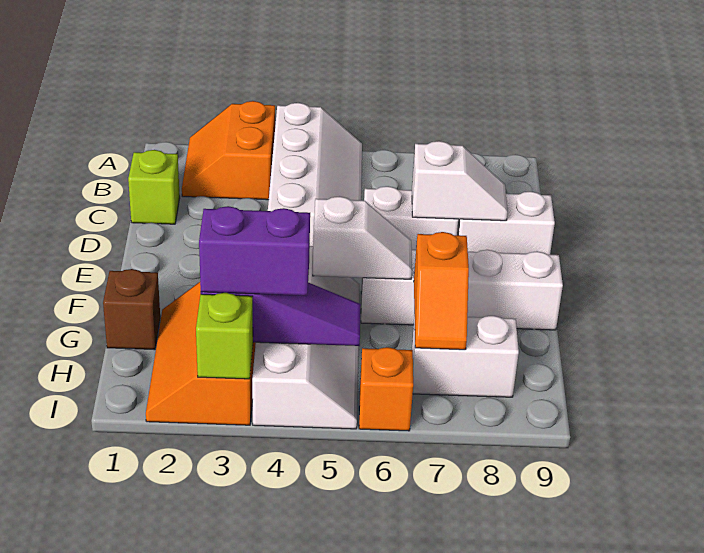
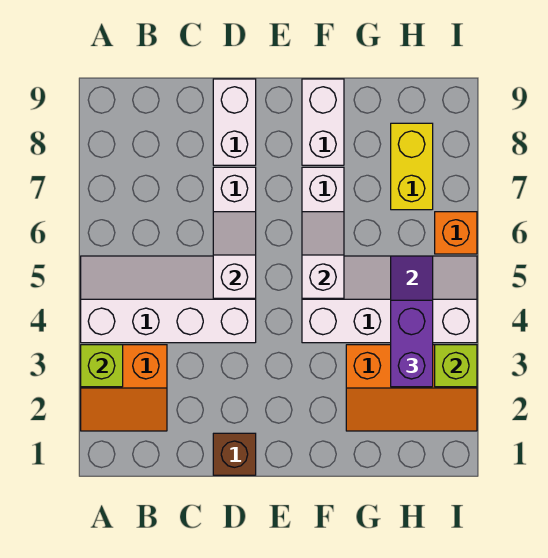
lime 1x1 brick [128,150,180,224] -> lime 1x1 brick moved to [81,345,123,387]
white 1x2 slope [412,141,508,221] -> white 1x2 slope moved to [213,212,256,298]
brown 1x1 brick [103,269,160,350] -> brown 1x1 brick moved to [213,433,256,475]
orange 1x2 slope [414,232,469,350] -> none
white 1x2 brick [412,315,519,397] -> yellow 1x2 brick [391,123,433,210]

